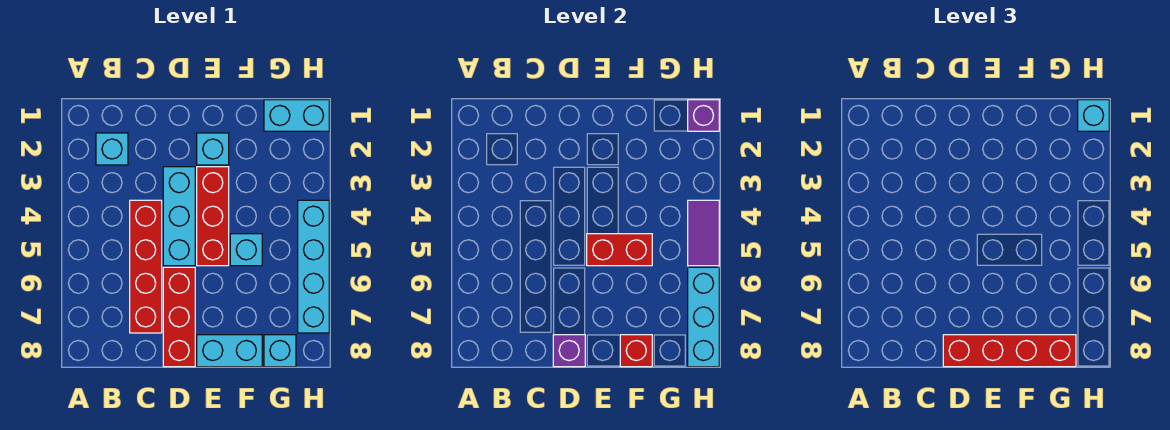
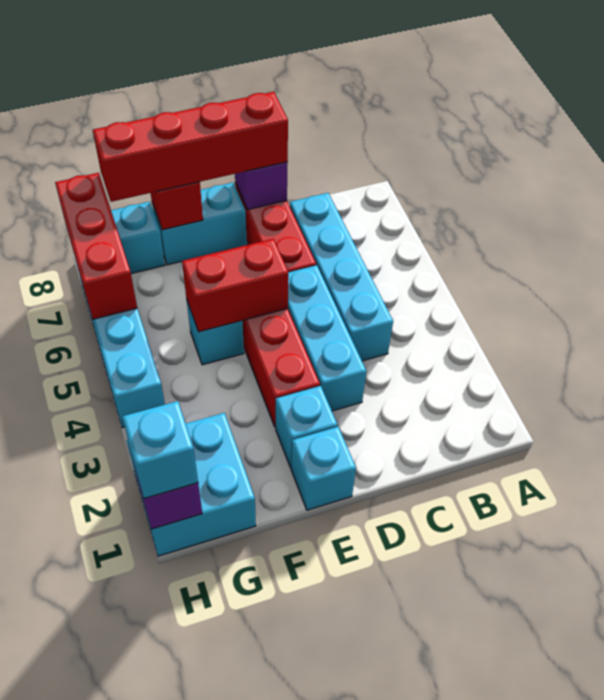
cyan 1x1 brick [96,133,128,165] -> cyan 1x1 brick moved to [291,427,356,510]
red 1x4 brick [130,200,162,333] -> cyan 1x4 brick [290,193,393,361]
cyan 1x2 brick [264,100,329,131] -> cyan 2x2 brick [126,413,256,556]
purple 1x2 tile [688,200,719,266] -> none
cyan 1x3 brick [688,267,719,367] -> red 1x3 brick [55,173,137,319]

